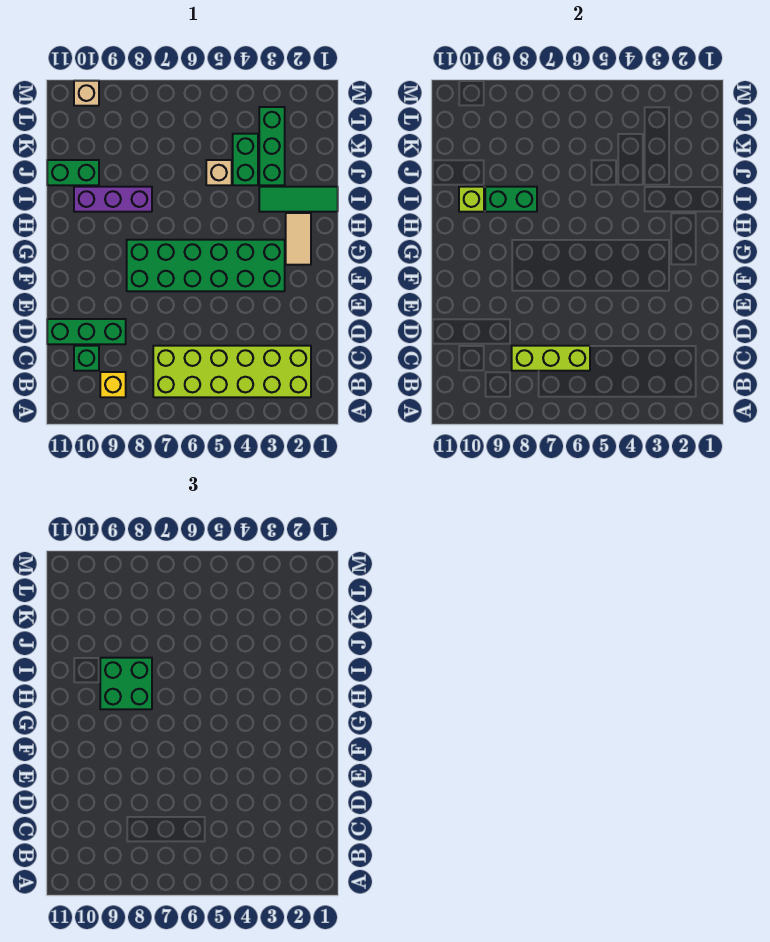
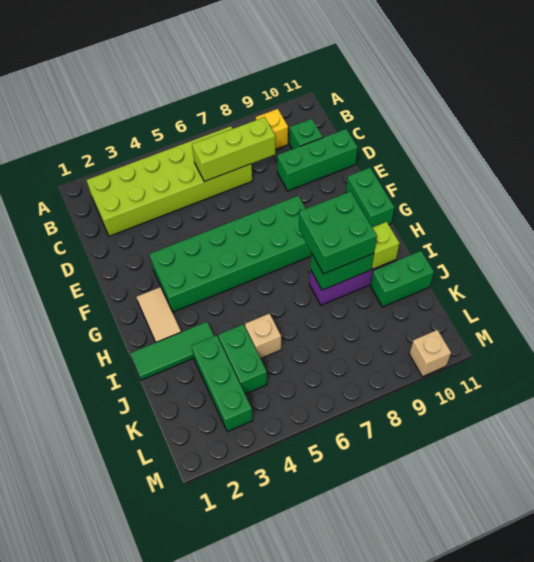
none -> green 1x2 brick [346,168,394,227]

